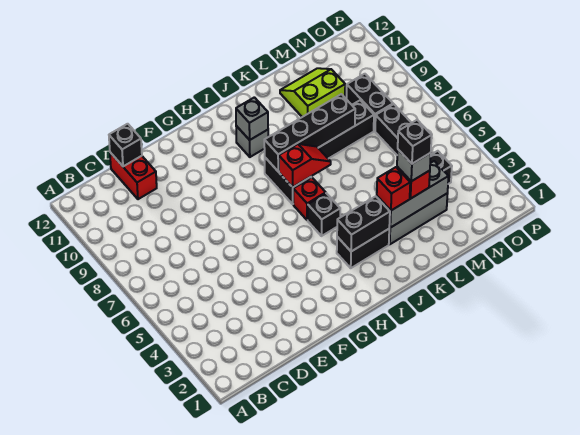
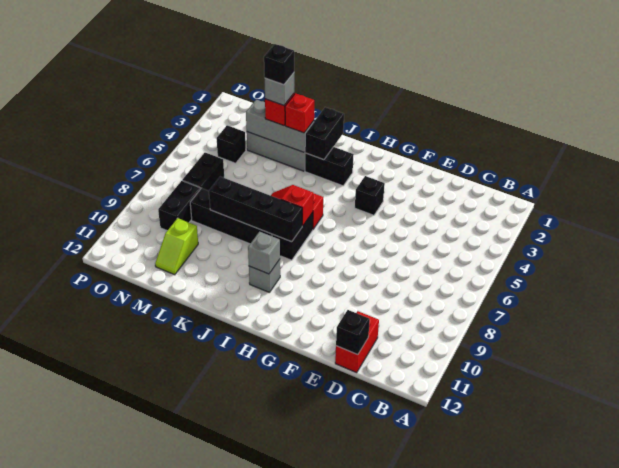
black 1x2 brick [337,196,390,251] -> black 1x2 brick turned to [305,107,344,160]
black 1x1 brick [308,193,340,236] -> black 1x1 brick moved to [355,176,385,215]
lime 2x2 slope [280,68,345,117] -> lime 1x2 slope [155,218,198,275]

